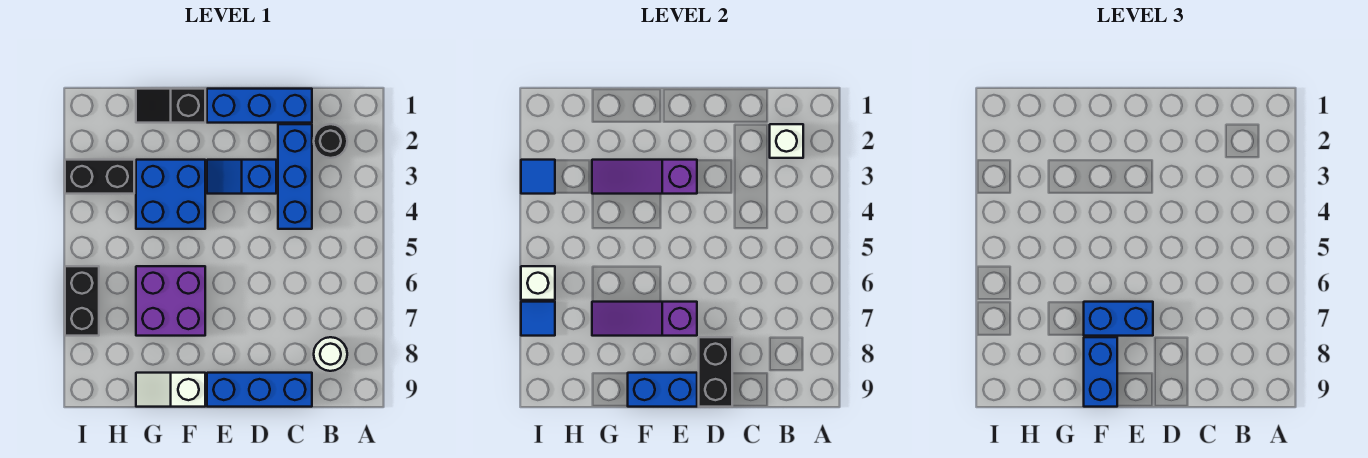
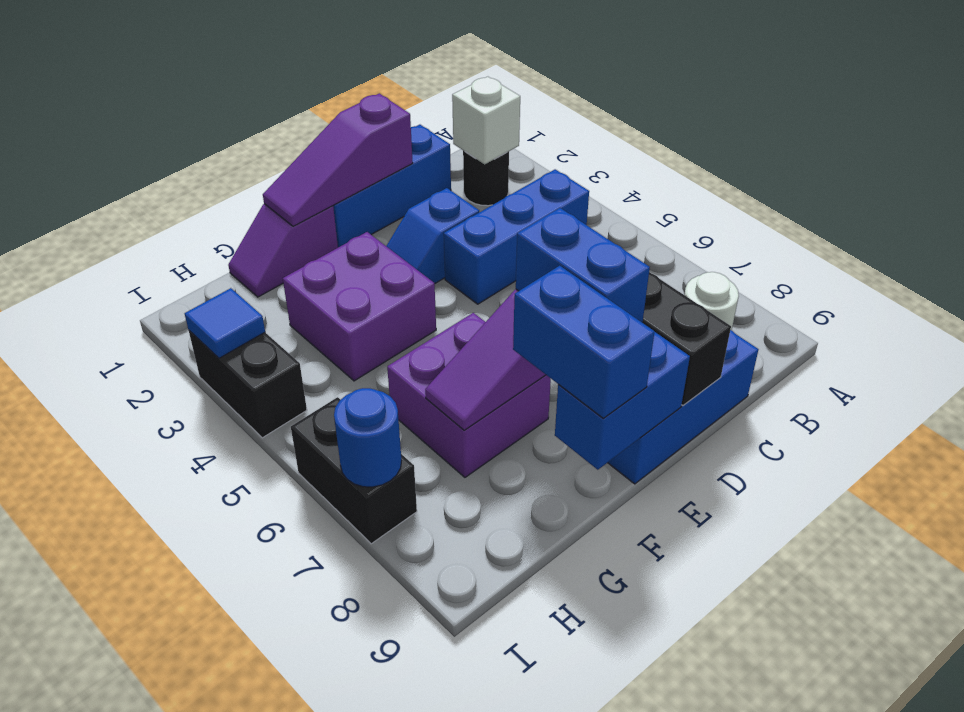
blue 1x3 brick [278,124,312,229] -> blue 1x3 brick turned to [444,169,589,304]
purple 1x3 slope [592,160,697,194] -> purple 1x3 slope moved to [263,93,413,226]
blue 1x2 brick [1084,302,1153,336] -> blue 1x2 brick turned to [516,208,650,323]
black 1x2 slope [136,89,205,123] -> purple 1x2 slope [228,204,338,297]
blue 2x2 brick [136,160,205,229] -> purple 2x2 brick [283,232,436,381]
white 1x2 slope [136,373,205,407] -> none
black 1x2 brick [65,160,134,194] -> black 1x2 brick turned to [189,331,307,438]
white 1x1 brick [521,266,555,300] -> none
blue 1x1 tile [521,302,555,336] -> blue 1x1 round brick [334,388,402,487]

